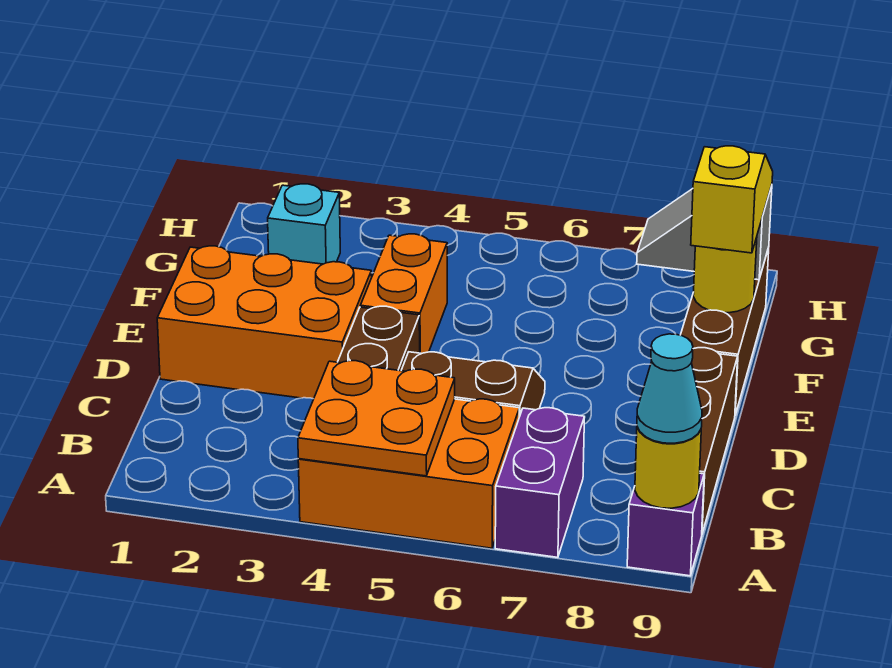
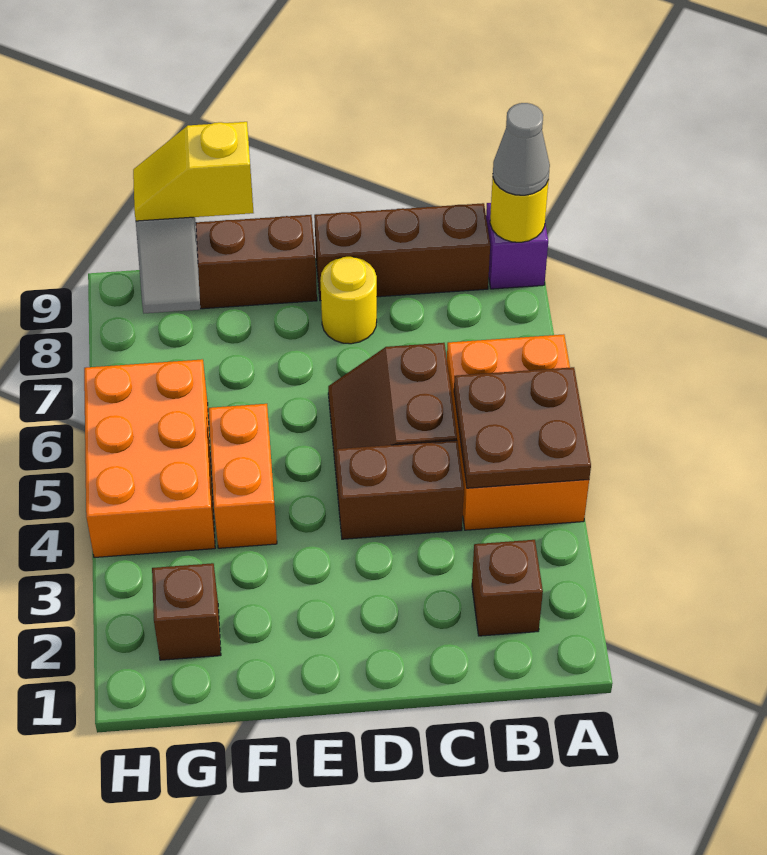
orange 2x2 plate [298,361,455,476] -> brown 2x2 plate [454,367,591,488]
purple 1x2 brick [495,408,585,557] -> none
cyan 1x1 cone [637,334,702,443] -> grey 1x1 cone [493,103,550,195]
none -> brown 1x1 brick [472,540,543,636]
orange 2x3 brick [157,246,372,399] -> orange 2x3 brick moved to [84,359,215,557]
orange 1x2 brick [360,234,447,354] -> orange 1x2 brick turned to [209,404,277,548]
yellow 1x1 round brick [693,237,757,313] -> yellow 1x1 round brick moved to [320,257,377,344]
cyan 1x1 brick [268,184,340,264] -> brown 1x1 brick [152,563,221,660]

